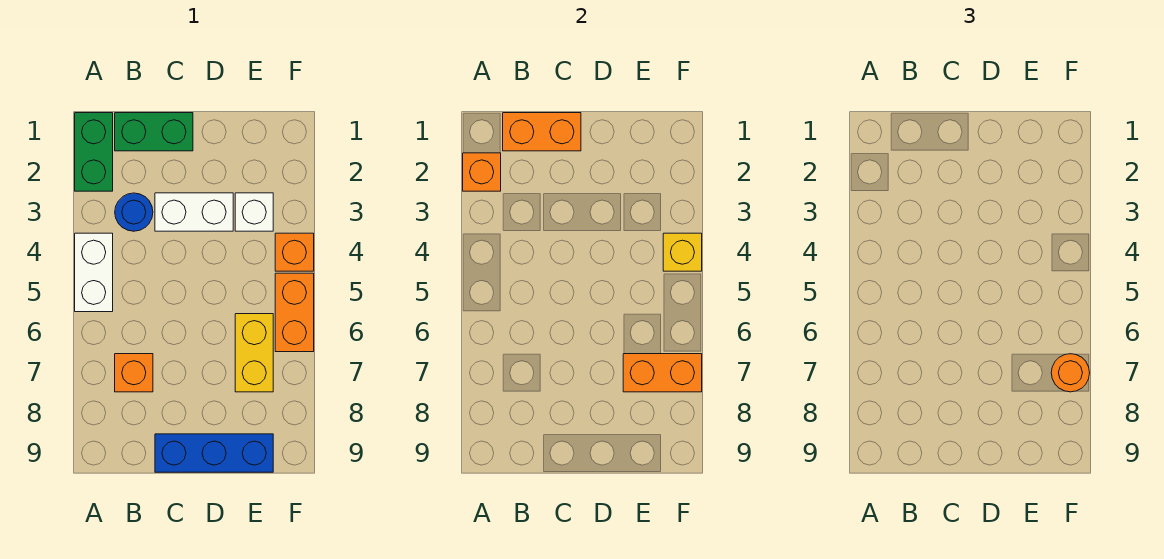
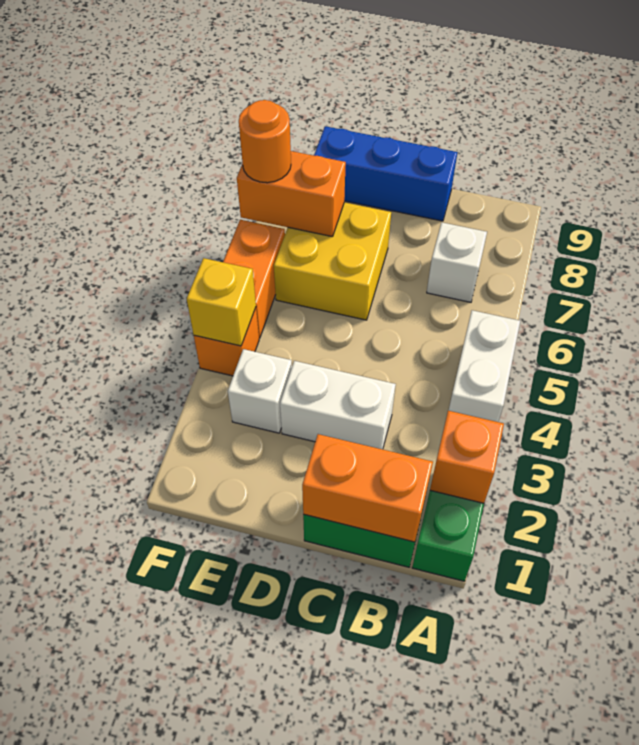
blue 1x1 round brick [115,193,153,231] -> none
orange 1x1 brick [115,354,153,392] -> white 1x1 brick [427,223,487,302]
yellow 1x2 brick [235,314,273,392] -> yellow 2x2 brick [274,202,391,320]

